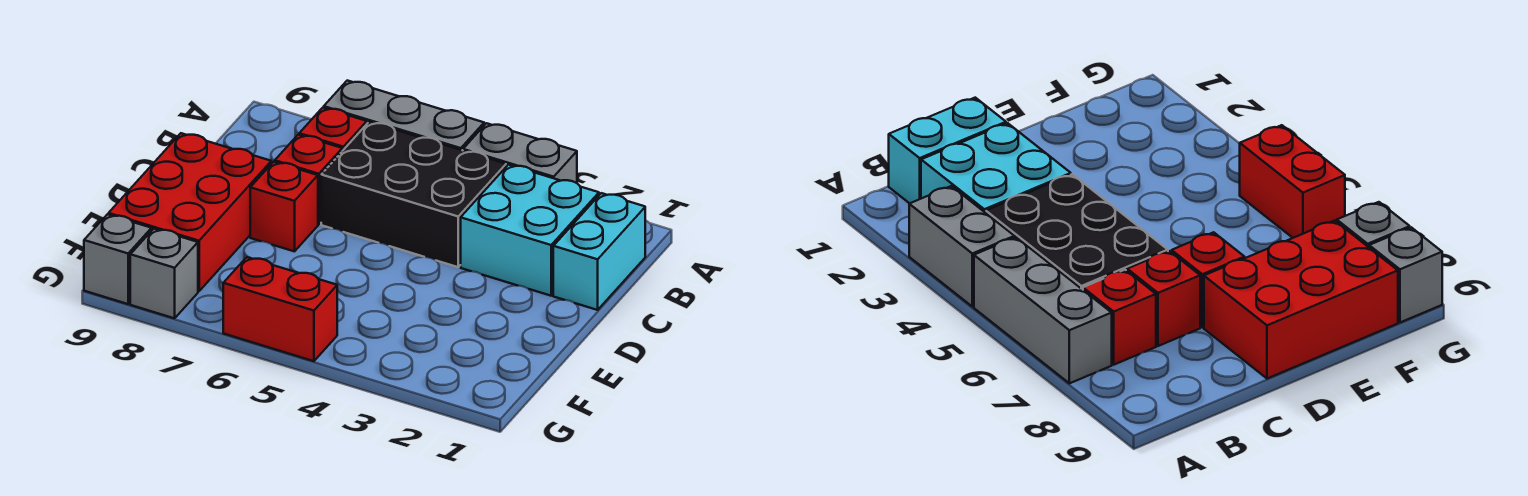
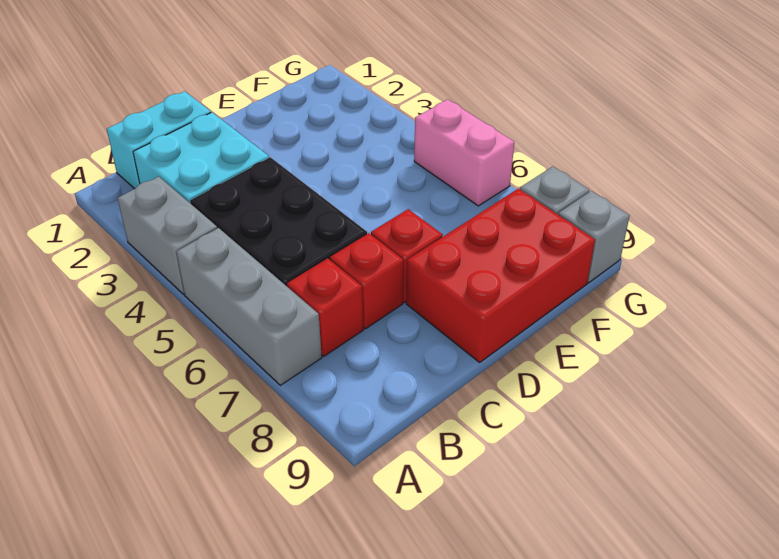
red 1x2 brick [223,257,337,361] -> pink 1x2 brick [414,99,514,206]

